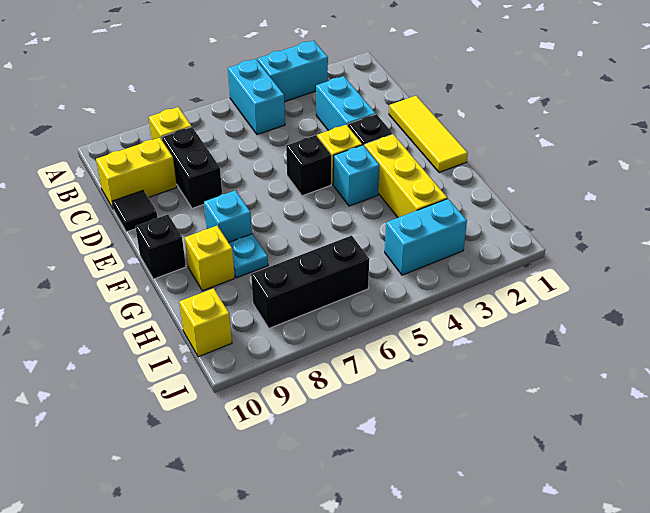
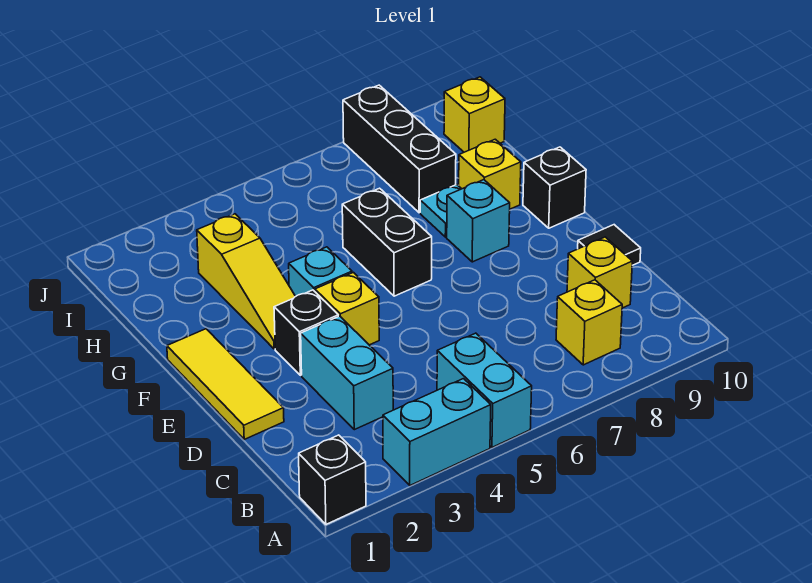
black 1x2 brick [162,127,222,208] -> black 1x2 brick moved to [342,188,432,296]
yellow 1x2 brick [96,138,177,209] -> yellow 1x1 brick [567,237,632,308]
black 1x1 brick [286,135,331,196] -> black 1x1 brick moved to [299,435,366,524]
yellow 1x3 brick [364,134,447,218] -> yellow 1x3 slope [197,214,295,349]
cyan 1x2 brick [385,199,467,275] -> none
black 1x3 brick [251,236,369,328] -> black 1x3 brick turned to [343,85,456,213]

